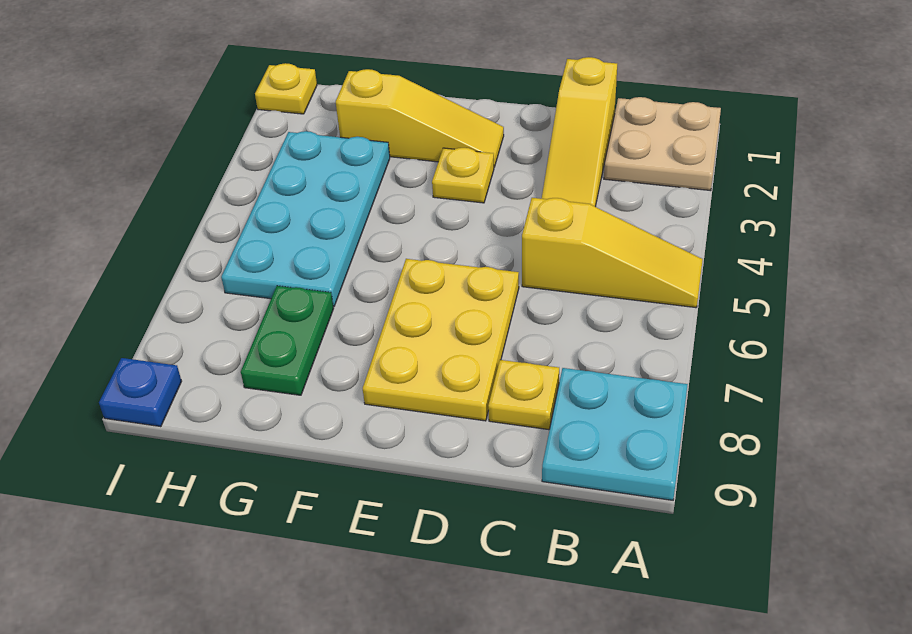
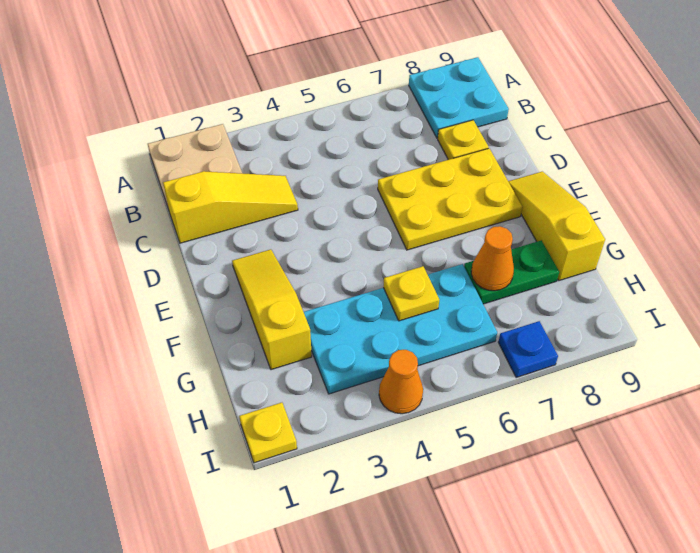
yellow 1x3 slope [522,198,703,308] -> yellow 1x3 slope moved to [508,172,605,281]
yellow 1x1 plate [432,148,494,203] -> yellow 1x1 plate moved to [383,266,439,321]
none -> orange 1x1 cone [471,226,514,291]
none -> orange 1x1 cone [379,350,423,414]
blue 1x1 plate [99,358,182,427] -> blue 1x1 plate moved to [498,321,558,378]

